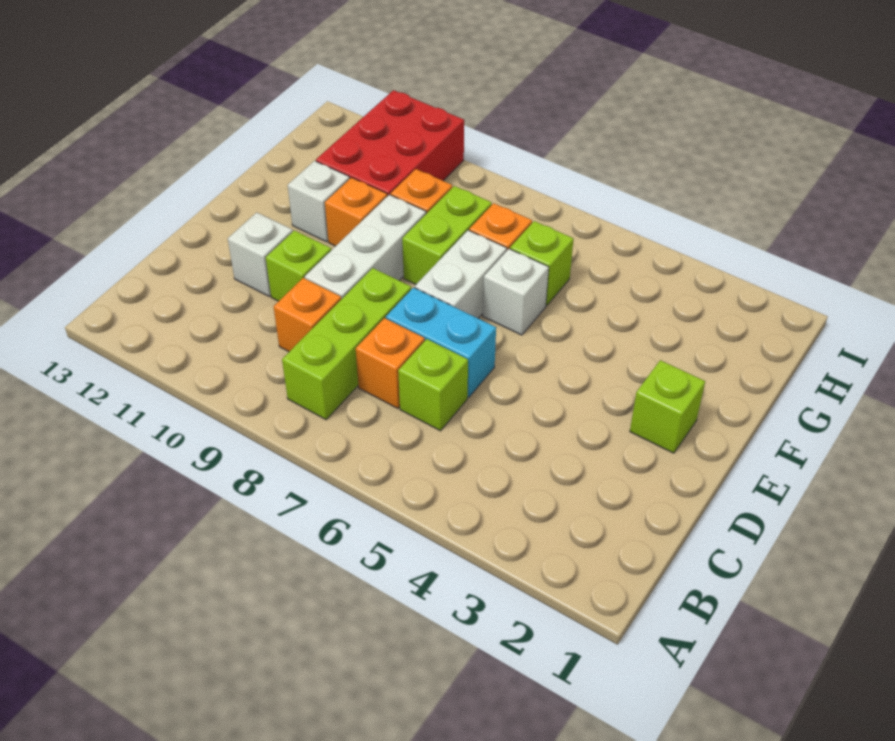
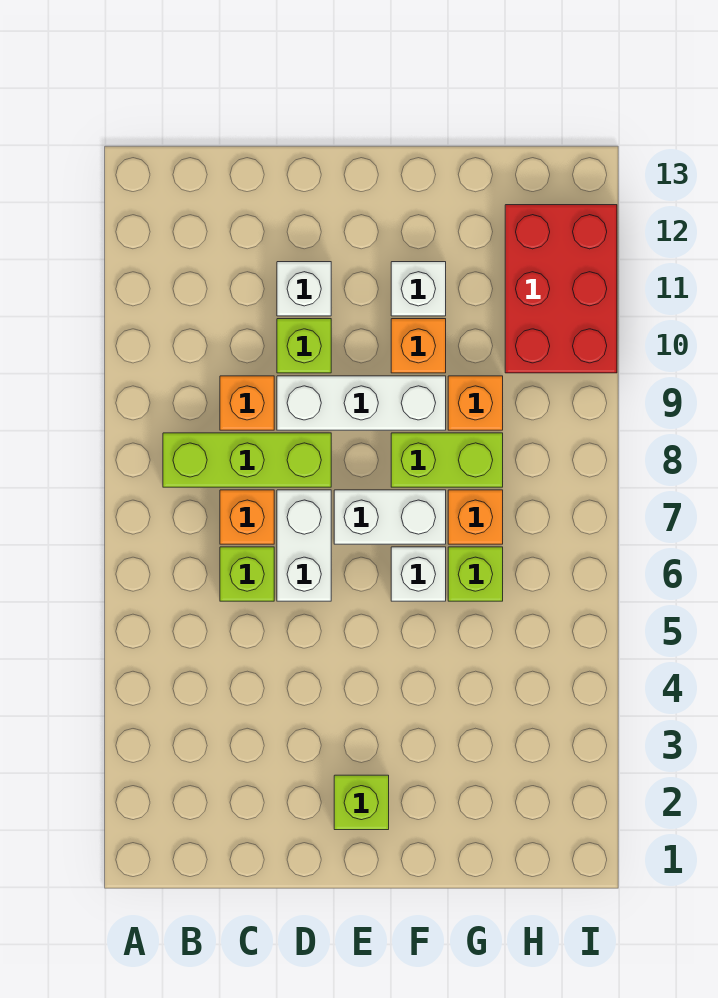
cyan 1x2 brick [386,288,496,397] -> white 1x2 brick [277,490,331,601]
red 2x3 brick [316,90,464,196] -> red 2x3 brick turned to [505,205,617,373]

